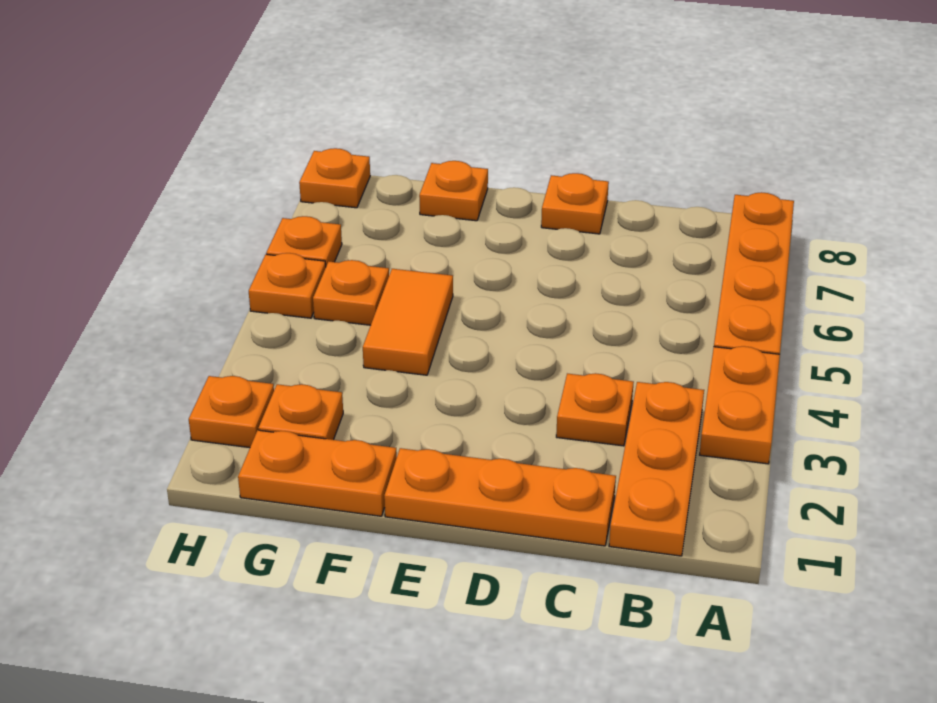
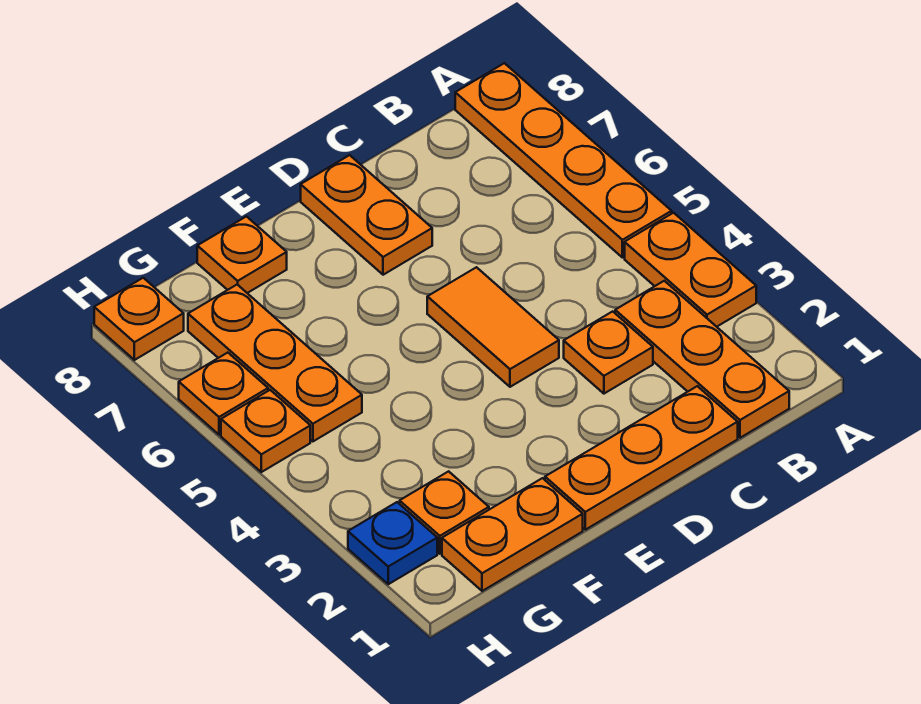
orange 1x1 plate [541,173,609,234] -> orange 1x2 plate [301,155,432,275]
orange 1x2 tile [363,269,453,375] -> orange 1x2 tile moved to [427,267,559,387]
orange 1x1 plate [313,260,389,325] -> orange 1x3 plate [188,285,362,441]
orange 1x1 plate [189,376,274,448] -> blue 1x1 plate [348,502,437,584]

